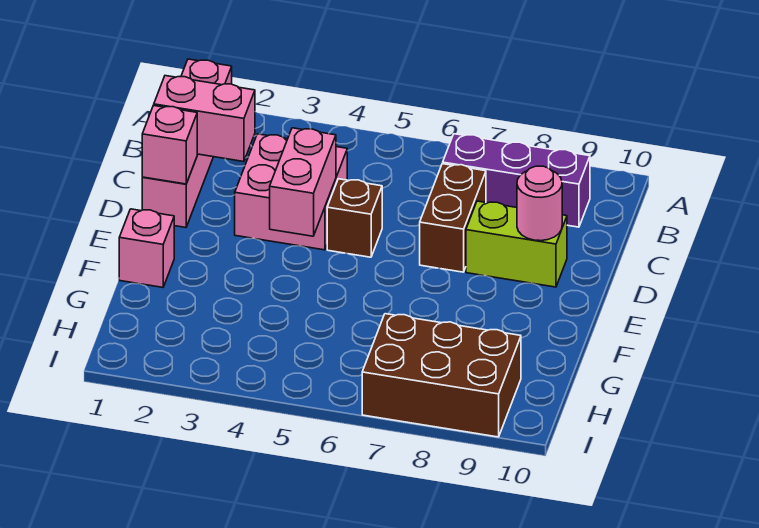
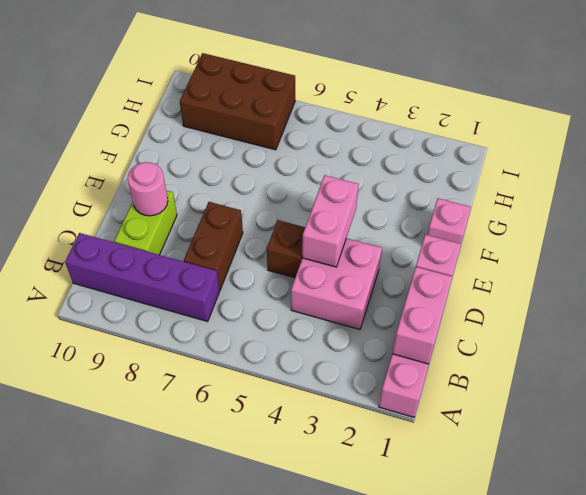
purple 1x3 brick [443,134,590,227] -> purple 1x4 brick [65,233,219,321]
pink 1x2 brick [154,76,255,162] -> pink 1x2 brick turned to [392,267,452,364]
lime 1x2 brick [466,201,567,287] -> lime 1x2 brick turned to [114,191,177,255]

